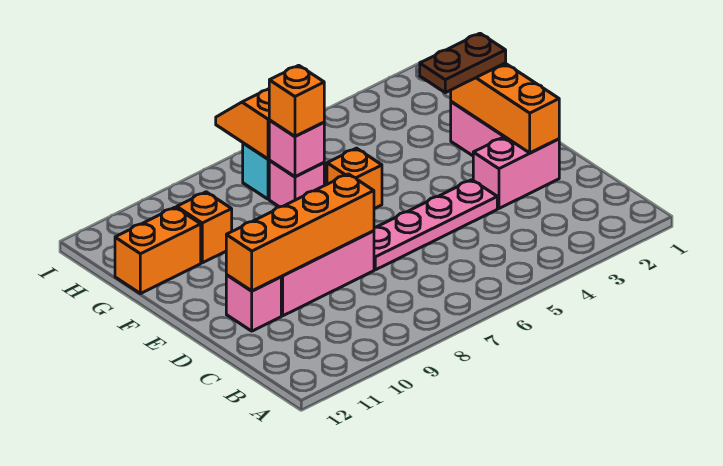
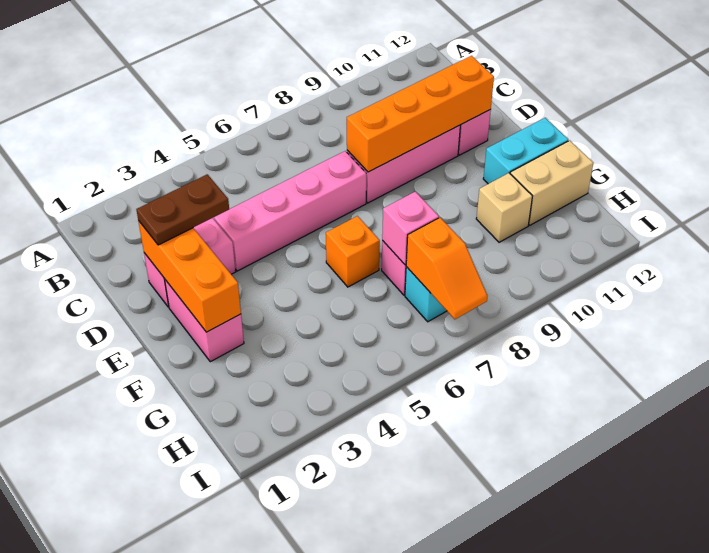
pink 1x4 plate [374,180,497,270] -> pink 1x4 brick [214,151,366,271]
brown 1x2 plate [420,33,506,93] -> brown 1x2 plate moved to [136,174,229,245]
none -> cyan 1x2 brick [483,118,568,184]
orange 1x1 brick [269,65,324,136] -> none
orange 1x1 brick [177,192,232,263] -> tan 1x1 brick [476,173,532,242]
orange 1x2 brick [115,207,201,294] -> tan 1x2 brick [510,140,593,225]

